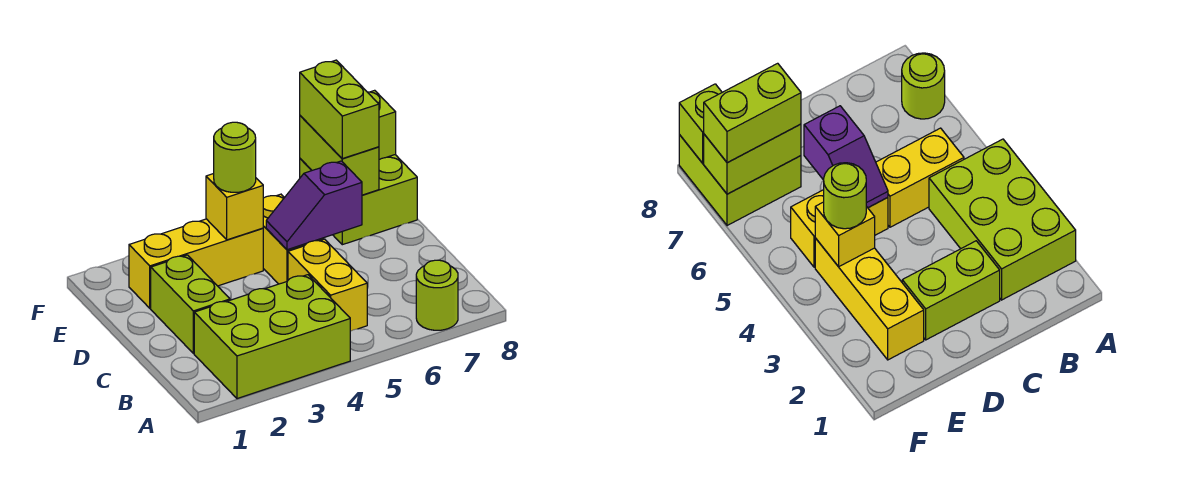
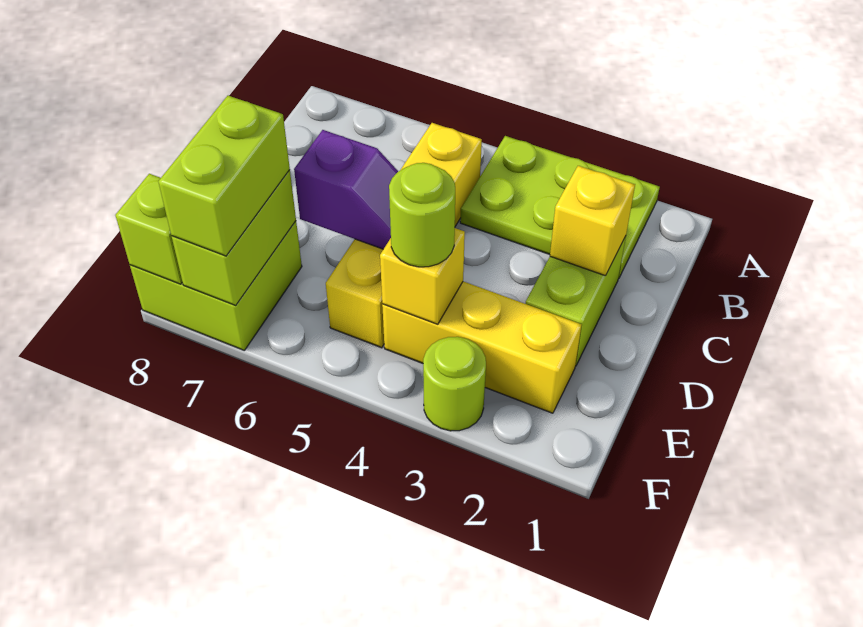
lime 2x3 brick [194,275,350,399] -> lime 2x3 plate [460,136,660,279]
lime 1x1 round brick [416,260,458,330] -> lime 1x1 round brick moved to [423,337,486,431]
none -> yellow 1x1 brick [550,166,635,276]

